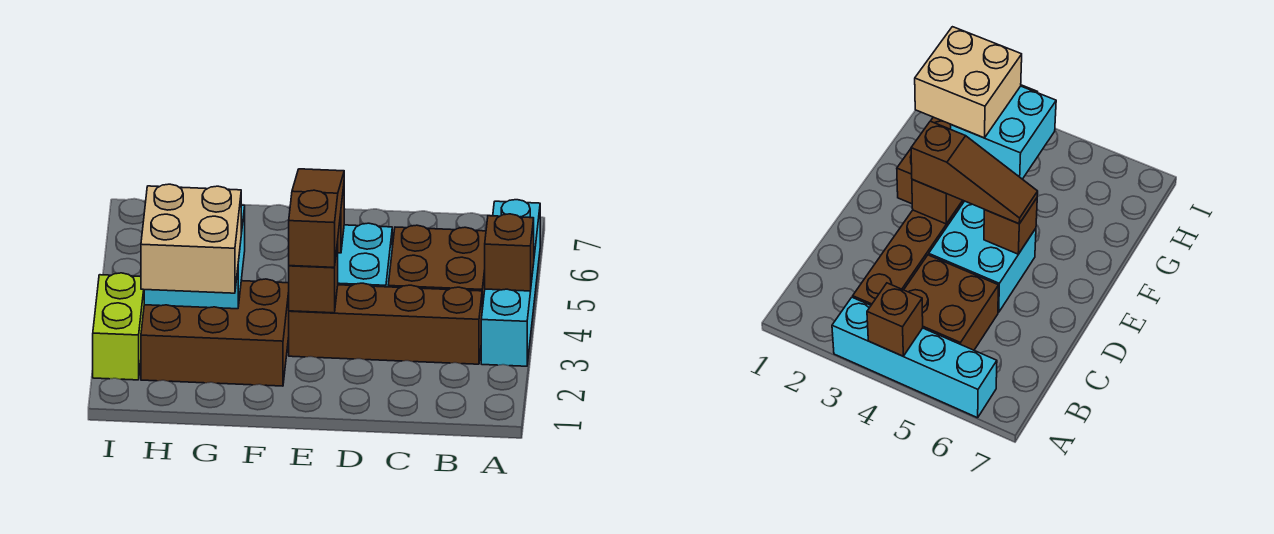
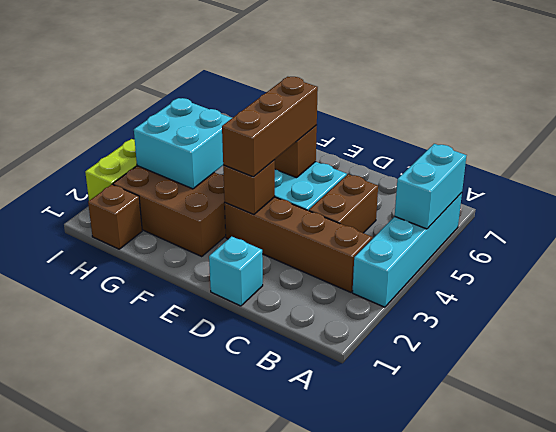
brown 1x1 brick [485,214,534,291] -> brown 1x1 brick moved to [88,185,142,249]
none -> cyan 1x2 brick [395,144,466,229]
brown 2x2 brick [388,225,486,309] -> brown 1x2 brick [309,174,378,233]
none -> cyan 1x1 brick [209,237,263,306]
brown 1x3 slope [289,169,344,267] -> brown 1x3 brick [222,77,318,177]
tan 2x2 brick [141,184,241,293] -> none

